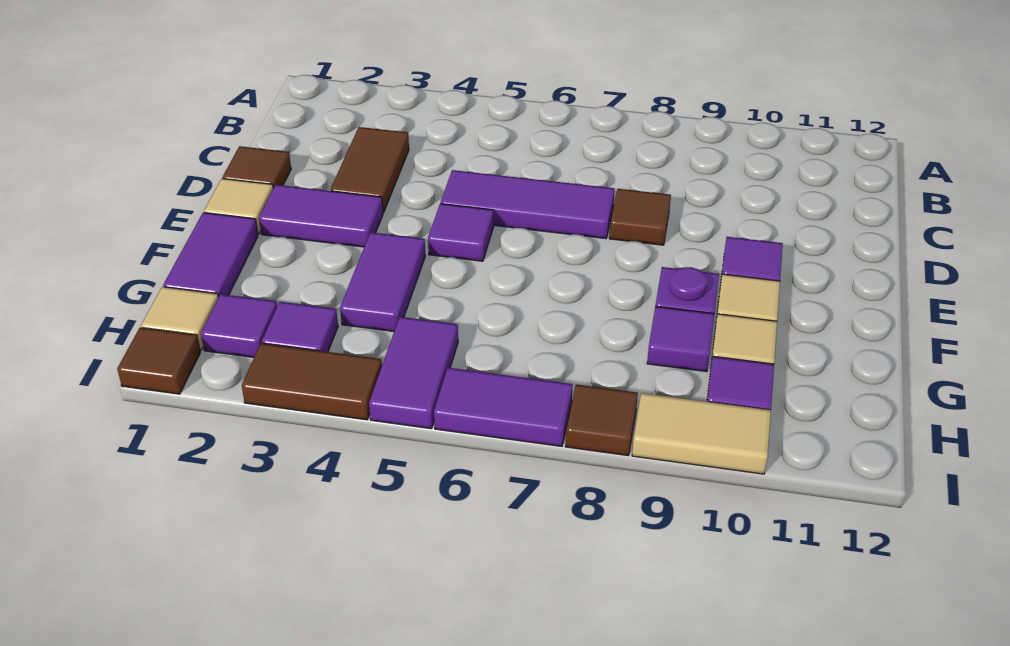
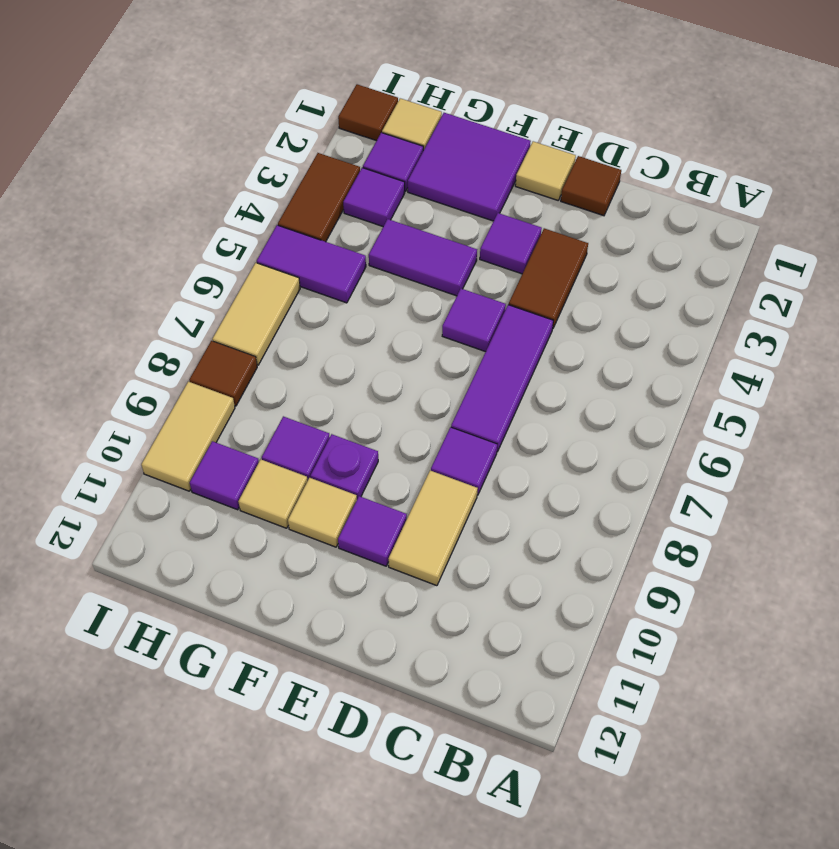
brown 1x2 tile [330,127,409,213] -> brown 1x2 tile turned to [509,228,588,329]
brown 1x1 tile [609,189,671,245] -> purple 1x1 tile [431,427,497,495]
none -> tan 1x2 tile [388,471,478,586]
purple 1x2 tile [259,185,383,247] -> purple 1x1 tile [480,213,542,274]
purple 1x2 tile [163,213,258,298] -> purple 2x2 tile [408,113,531,221]
purple 1x2 tile [434,368,573,446] -> tan 1x2 tile [212,263,300,365]

